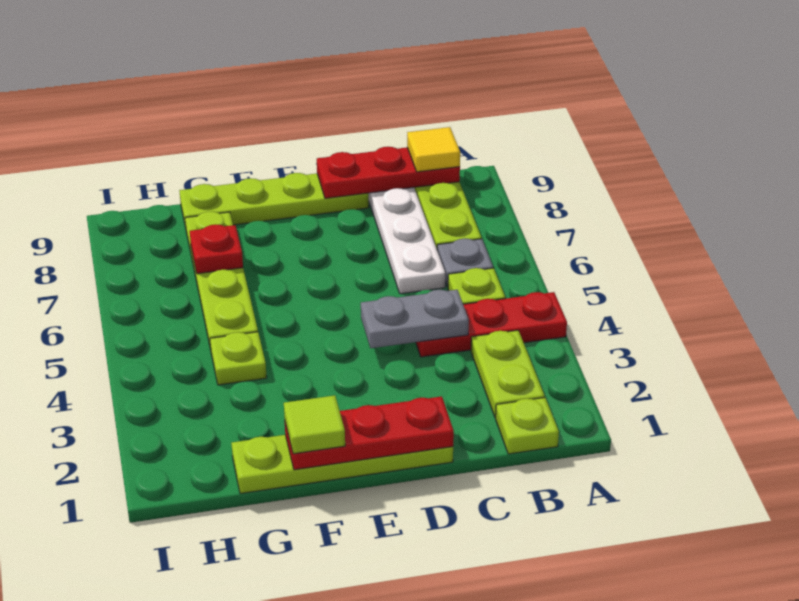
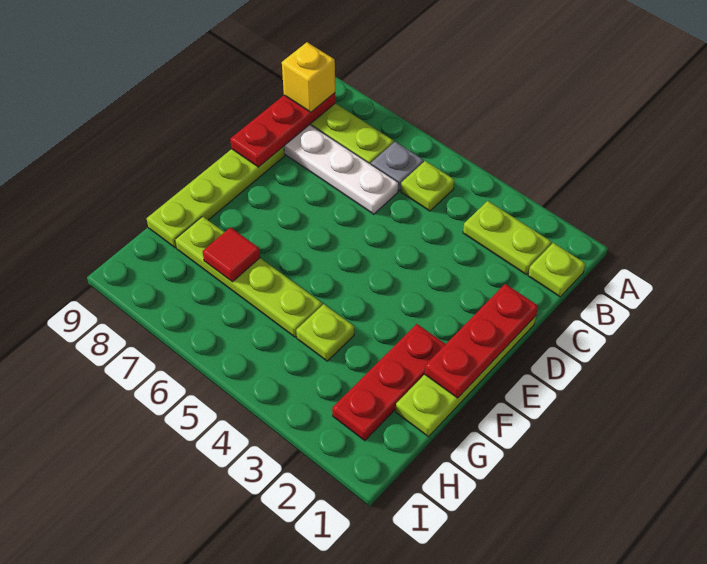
red 1x3 plate [416,292,567,357] -> red 1x3 plate moved to [332,324,445,441]
yellow 1x1 tile [407,127,460,172] -> yellow 1x1 brick [282,42,335,112]
grey 1x2 plate [361,290,469,348] -> none
lime 1x1 tile [284,395,345,454] -> none
red 1x1 plate [190,224,243,274] -> red 1x1 tile [203,227,260,282]

